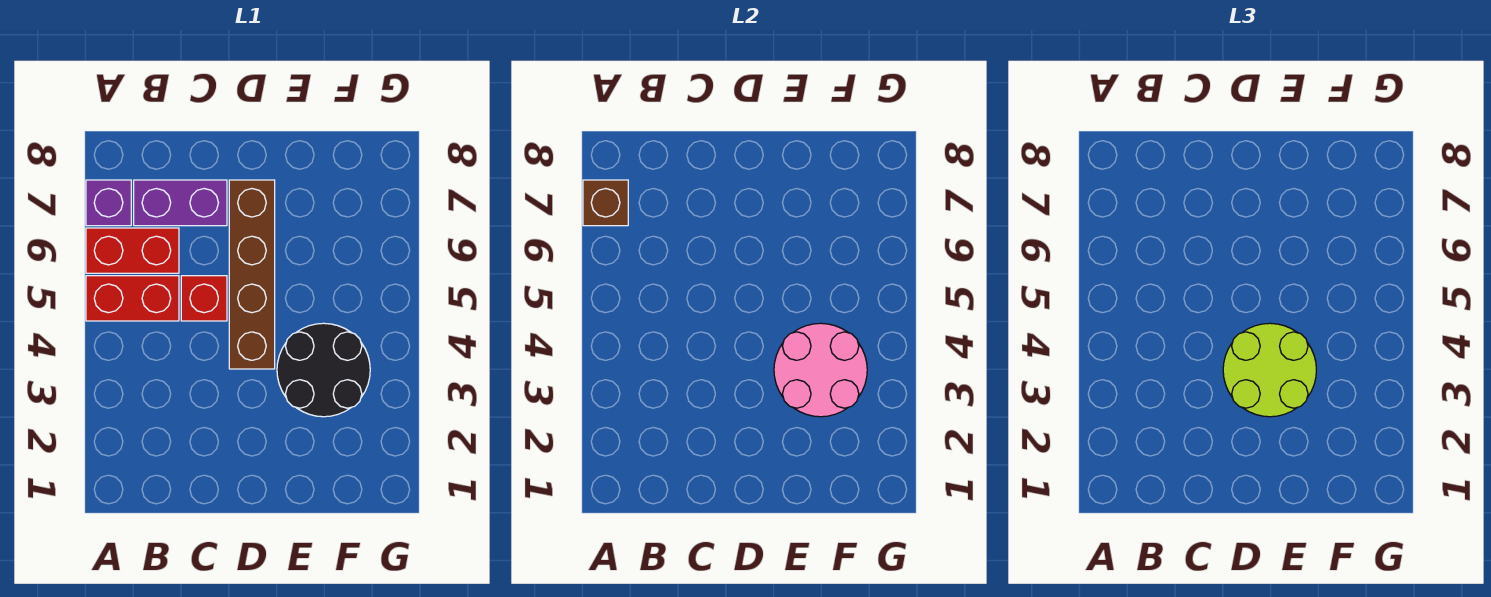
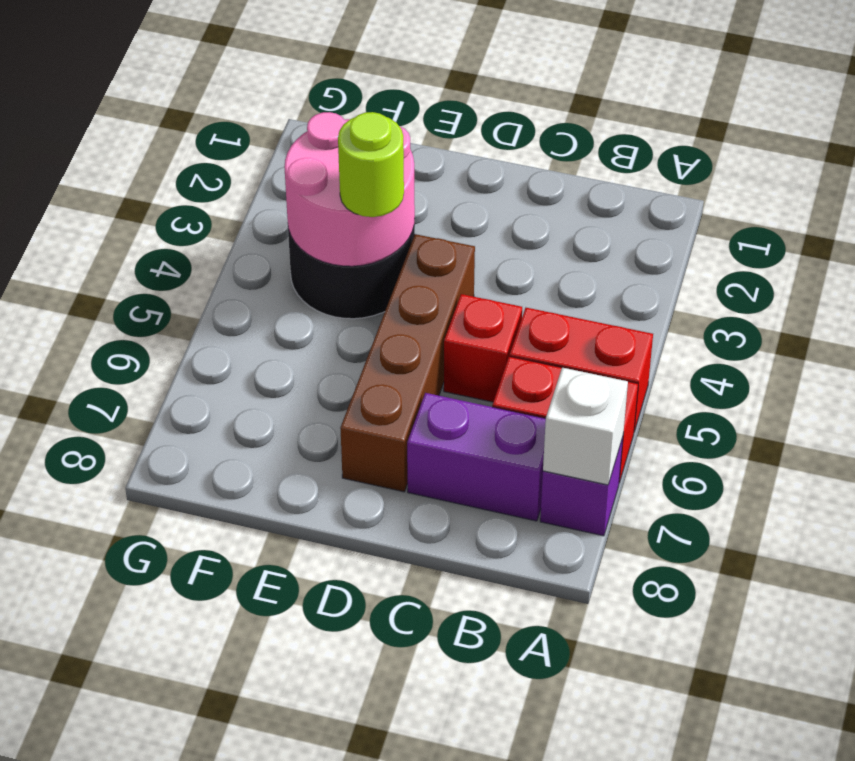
brown 1x1 brick [583,180,628,226] -> white 1x1 brick [543,368,628,485]
lime 2x2 round brick [1223,323,1316,417] -> lime 1x1 round brick [338,112,404,217]

